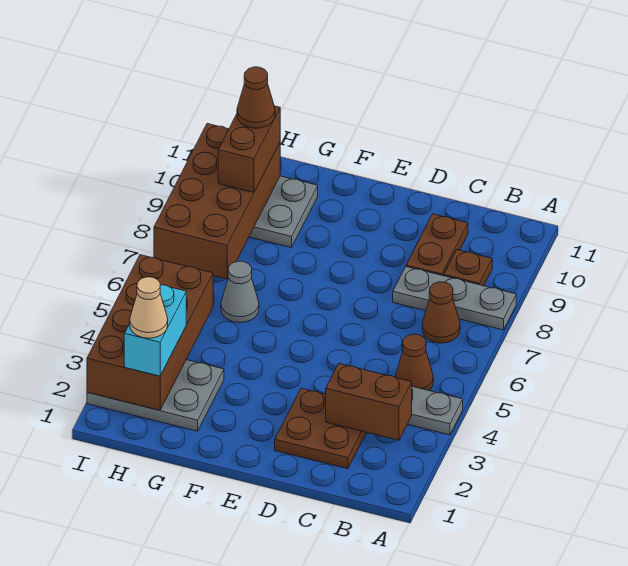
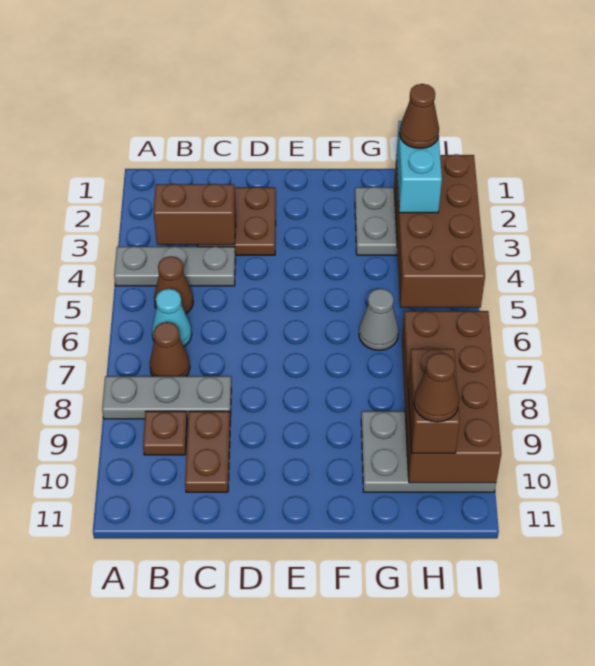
none -> cyan 1x1 cone [152,289,192,347]
tan 1x1 cone [130,277,168,338] -> brown 1x1 cone [400,84,439,149]

